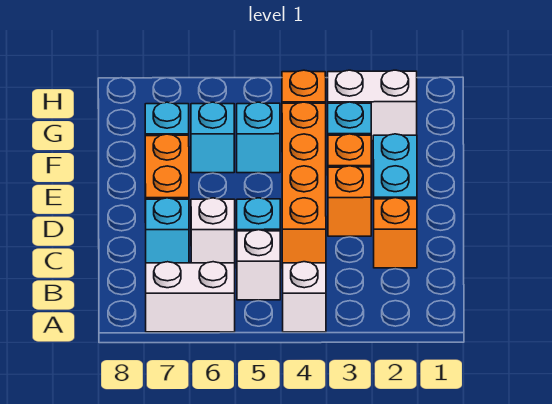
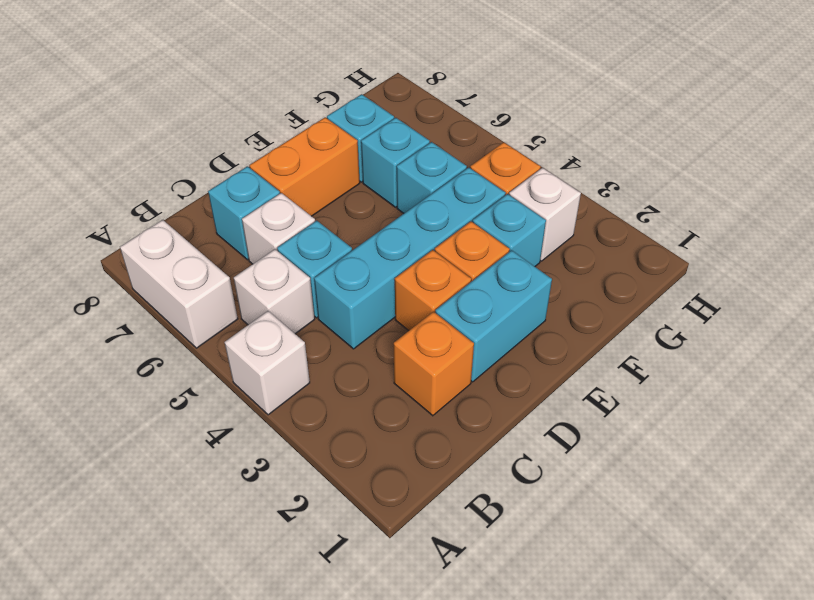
orange 1x4 brick [282,102,326,268] -> cyan 1x4 brick [314,167,506,349]
white 1x2 brick [328,70,417,141] -> white 1x1 brick [509,168,581,261]

